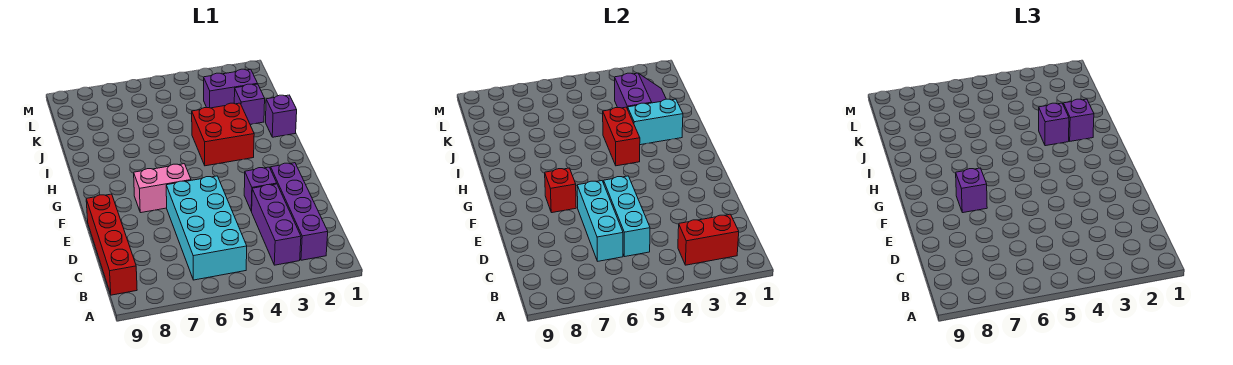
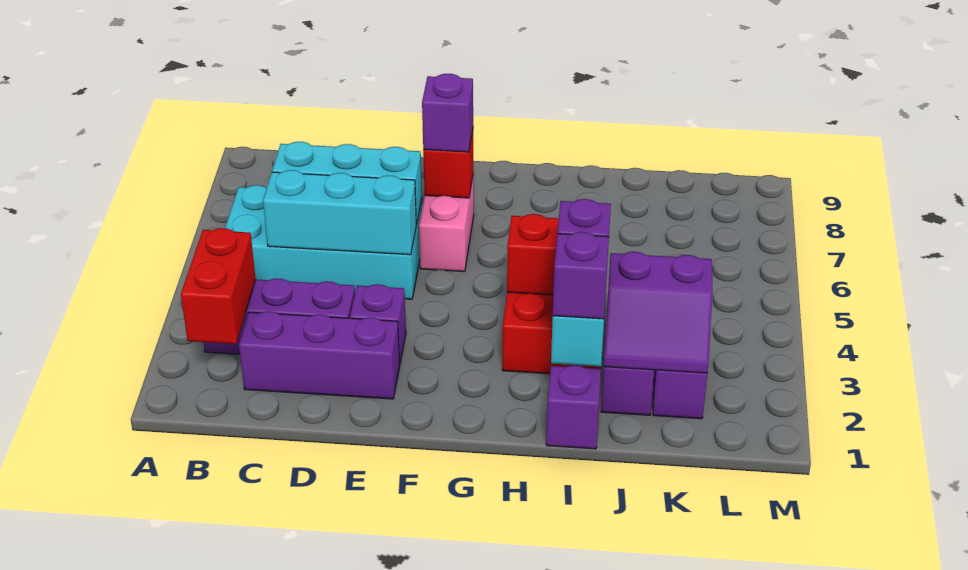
purple 1x4 brick [271,163,328,260] -> purple 1x3 brick [239,311,400,399]
red 1x4 brick [86,194,137,295] -> none

